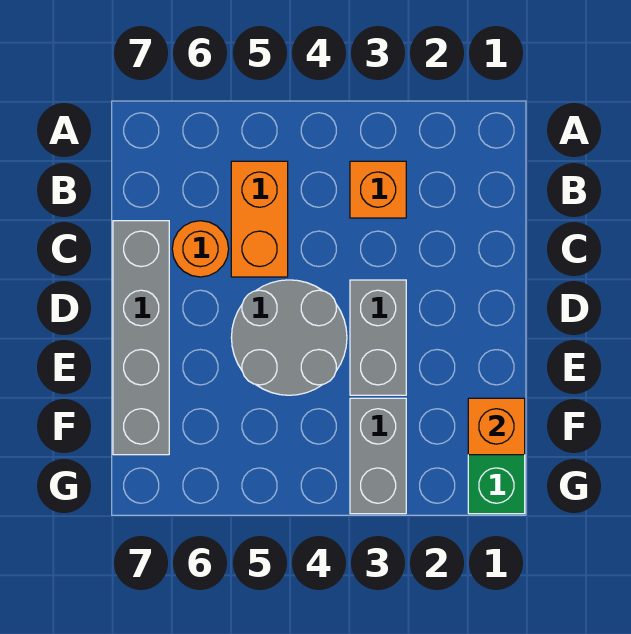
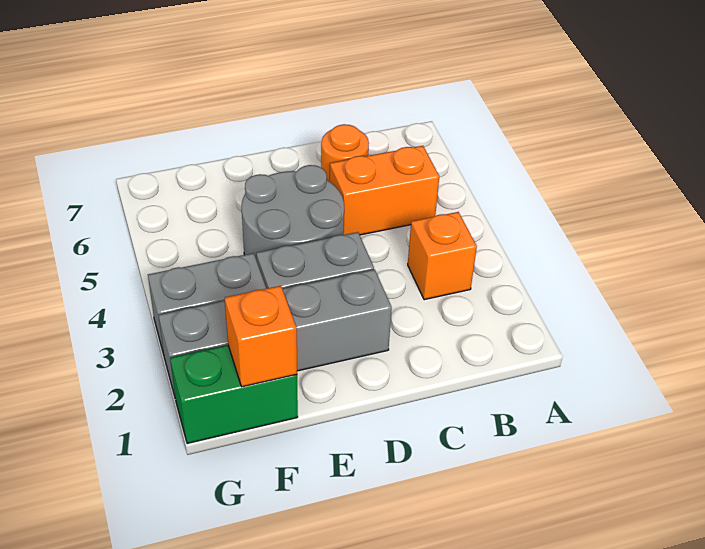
grey 1x4 brick [113,221,169,455] -> grey 1x4 brick moved to [159,269,392,396]

